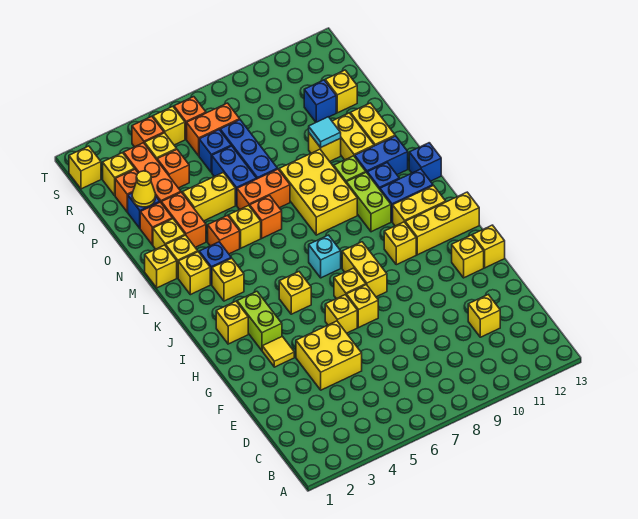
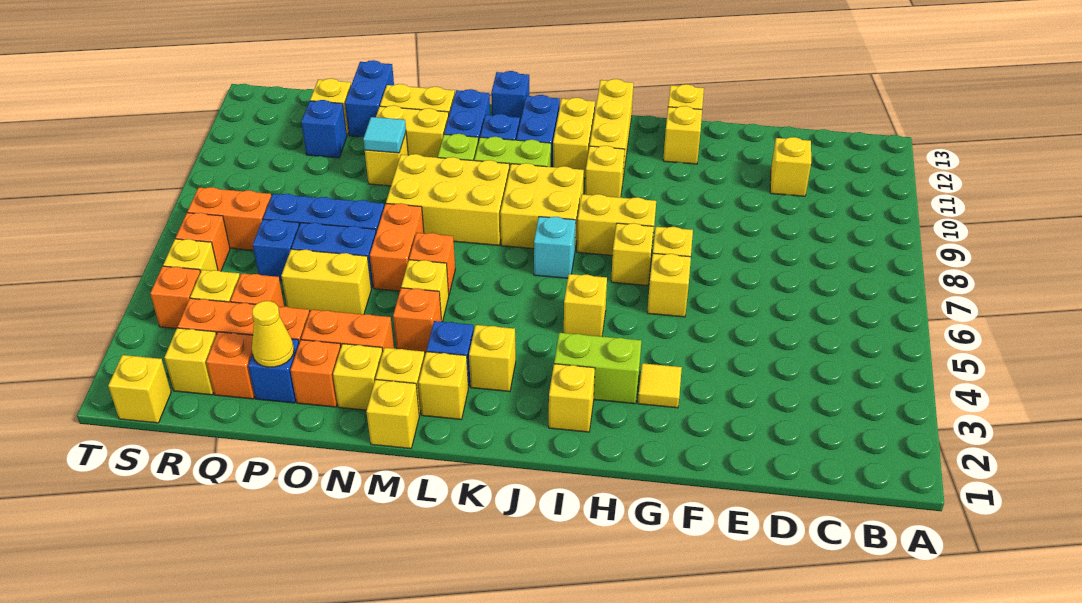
yellow 2x2 brick [296,321,362,390] -> yellow 2x2 brick moved to [500,163,584,249]
yellow 1x2 brick [182,172,235,221] -> yellow 1x2 brick turned to [281,249,371,314]
none -> blue 1x2 brick [345,60,394,137]
orange 1x2 brick [187,103,240,156] -> orange 1x2 brick turned to [188,187,271,250]

